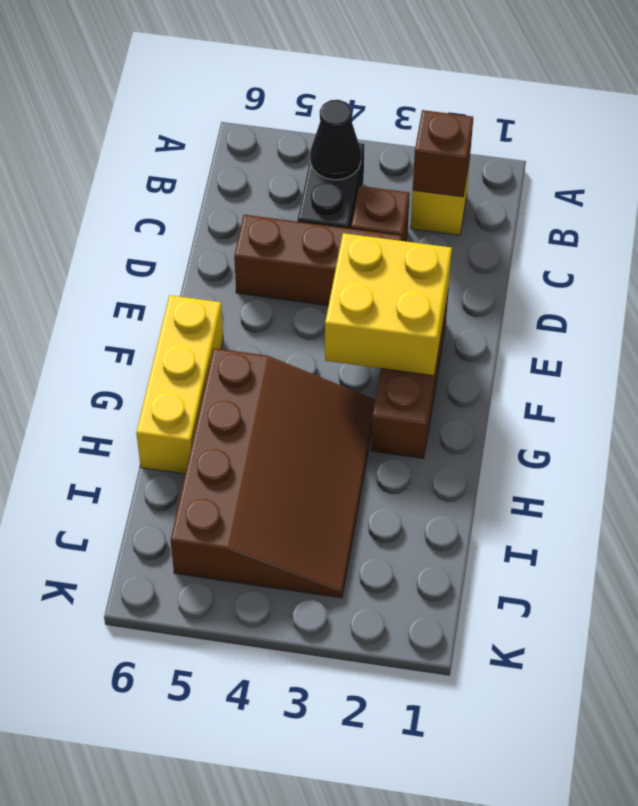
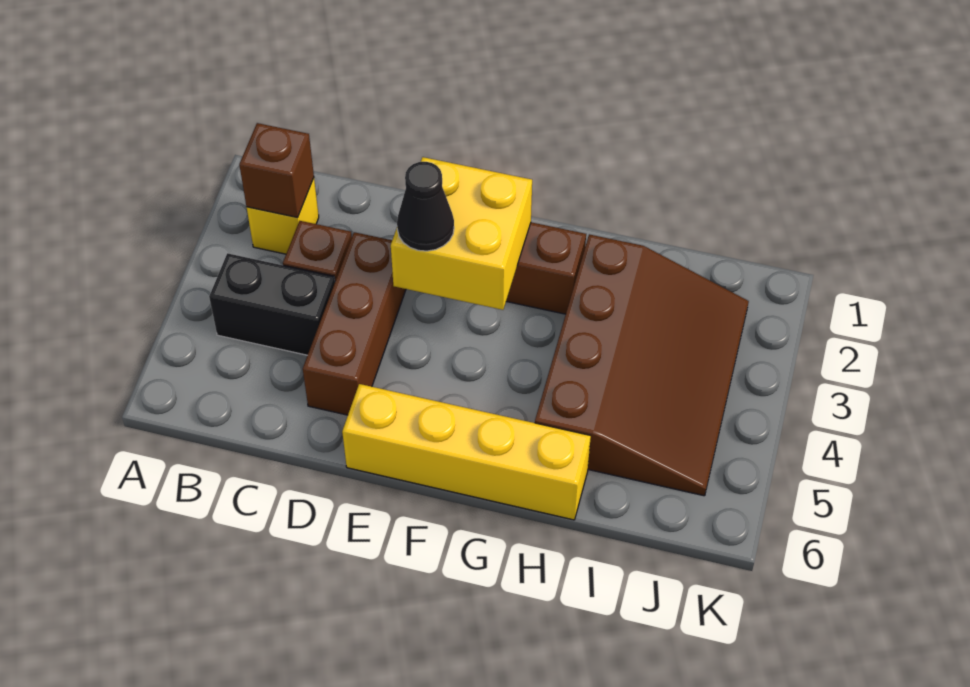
black 1x1 cone [310,100,361,180] -> black 1x1 cone moved to [397,162,454,251]
yellow 1x3 brick [136,295,223,474] -> yellow 1x4 brick [342,384,591,520]
brown 3x4 slope [171,348,375,598] -> brown 3x4 slope turned to [535,234,749,496]

